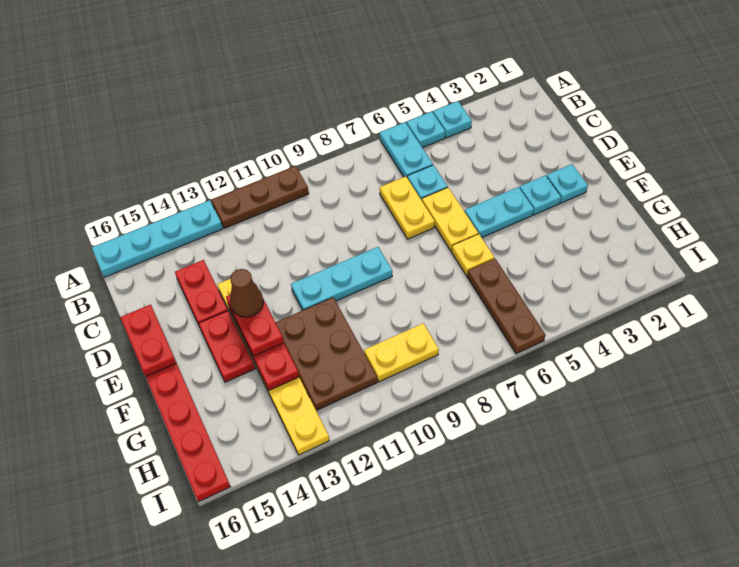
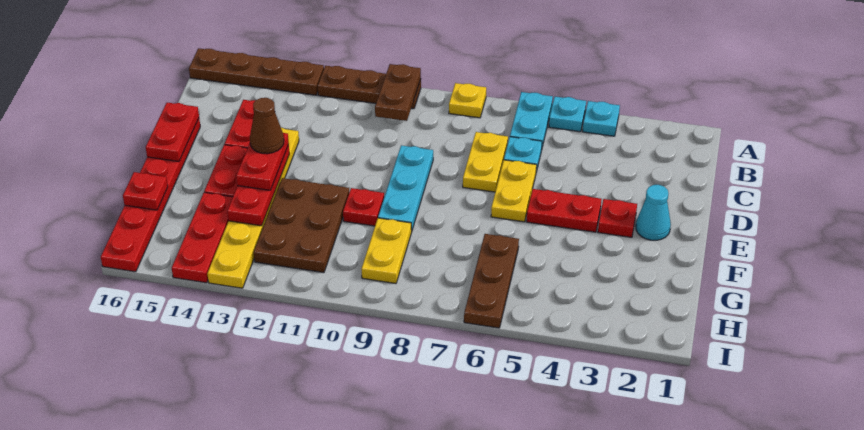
none -> brown 1x2 plate [375,64,421,121]
cyan 1x4 plate [92,200,223,277] -> brown 1x4 plate [189,48,324,95]
cyan 1x1 plate [546,164,588,203] -> cyan 1x1 cone [636,185,671,240]
cyan 1x1 plate [520,175,561,215] -> red 1x1 plate [598,199,637,237]
cyan 1x2 plate [465,187,534,238] -> red 1x2 plate [526,189,602,232]
cyan 1x3 plate [291,247,392,310] -> cyan 1x3 plate turned to [378,145,433,230]
yellow 1x1 plate [452,234,494,276] -> yellow 1x1 plate moved to [449,83,486,118]
none -> red 1x1 plate [343,188,384,226]
none -> red 1x3 plate [172,192,233,283]
none -> red 1x1 plate [123,172,168,210]
yellow 1x2 plate [364,323,439,382] -> yellow 1x2 plate turned to [361,218,412,284]

